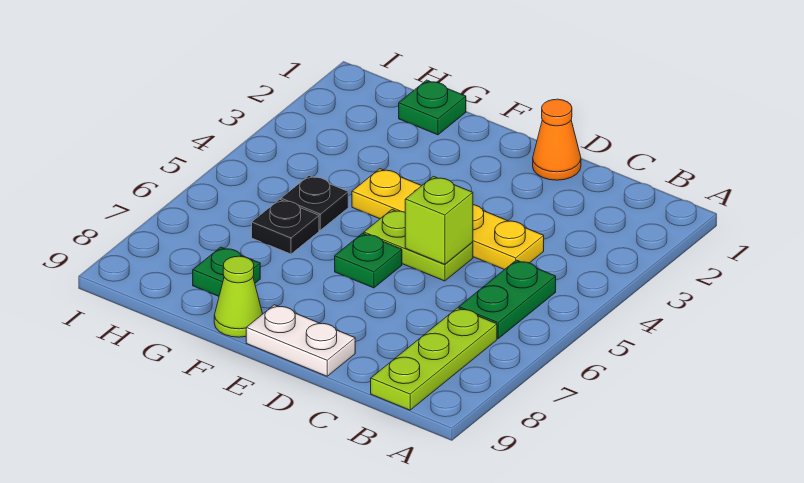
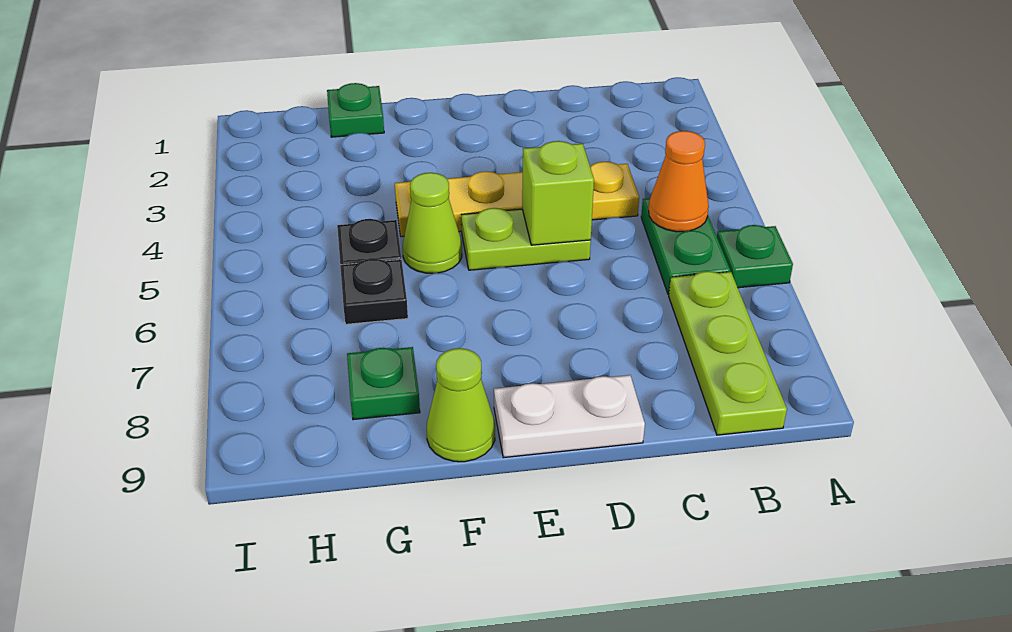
orange 1x1 cone [533,99,581,180] -> orange 1x1 cone moved to [649,131,709,232]
green 1x1 plate [335,233,402,288] -> green 1x1 plate moved to [717,225,793,288]
none -> lime 1x1 cone [403,173,462,273]

